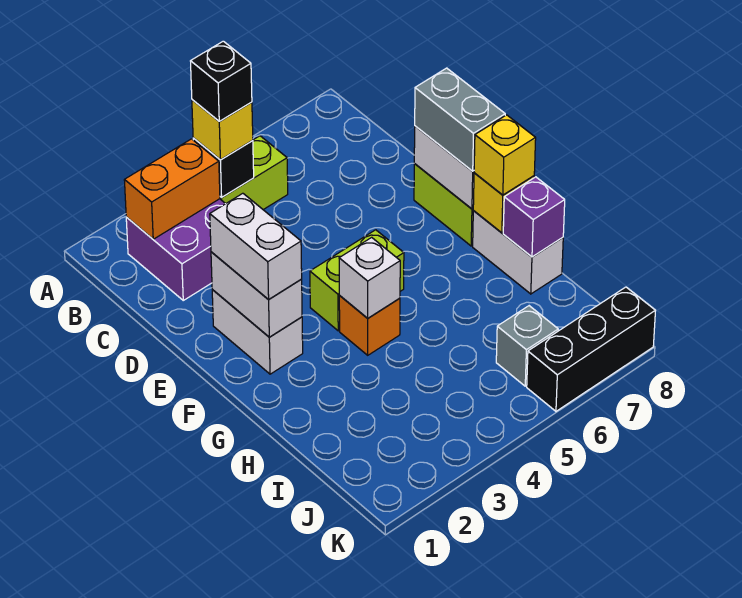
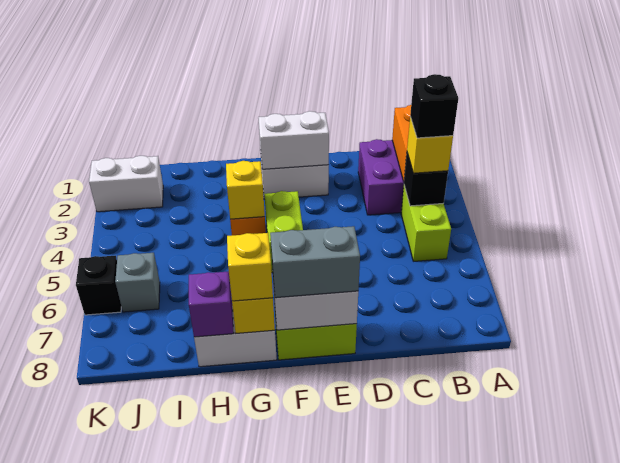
white 1x2 brick [210,193,302,300] -> white 1x2 brick moved to [89,156,163,212]
white 1x1 brick [339,237,400,318] -> yellow 1x1 brick [226,161,265,219]
black 1x3 brick [527,287,655,411] -> black 1x1 brick [76,256,121,315]

